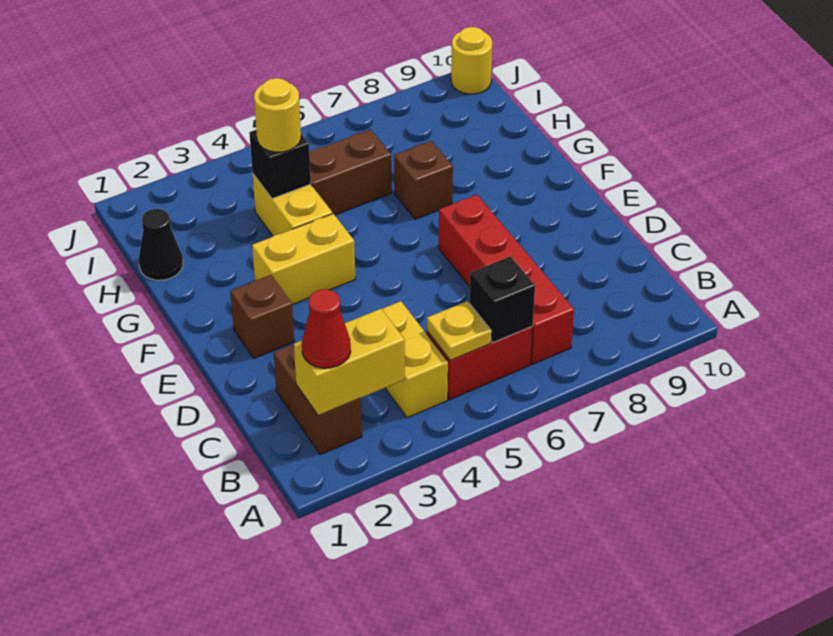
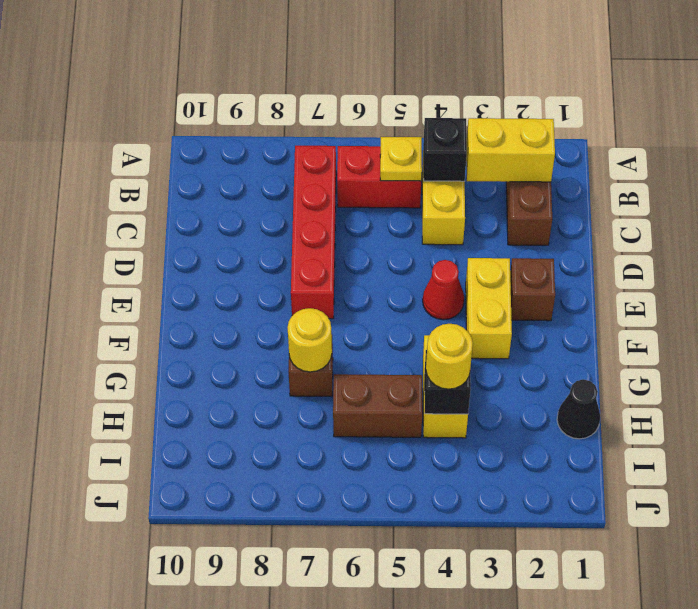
red 1x1 cone [302,289,351,368] -> red 1x1 cone moved to [423,260,464,320]
black 1x1 brick [469,256,535,343] -> black 1x1 brick moved to [423,118,467,181]
yellow 1x2 brick [252,214,355,305] -> yellow 1x2 brick turned to [466,258,512,359]
yellow 1x1 round brick [451,27,492,94] -> yellow 1x1 round brick moved to [287,308,332,372]

